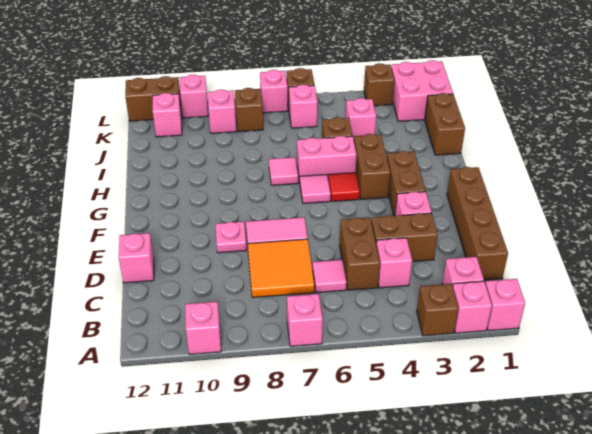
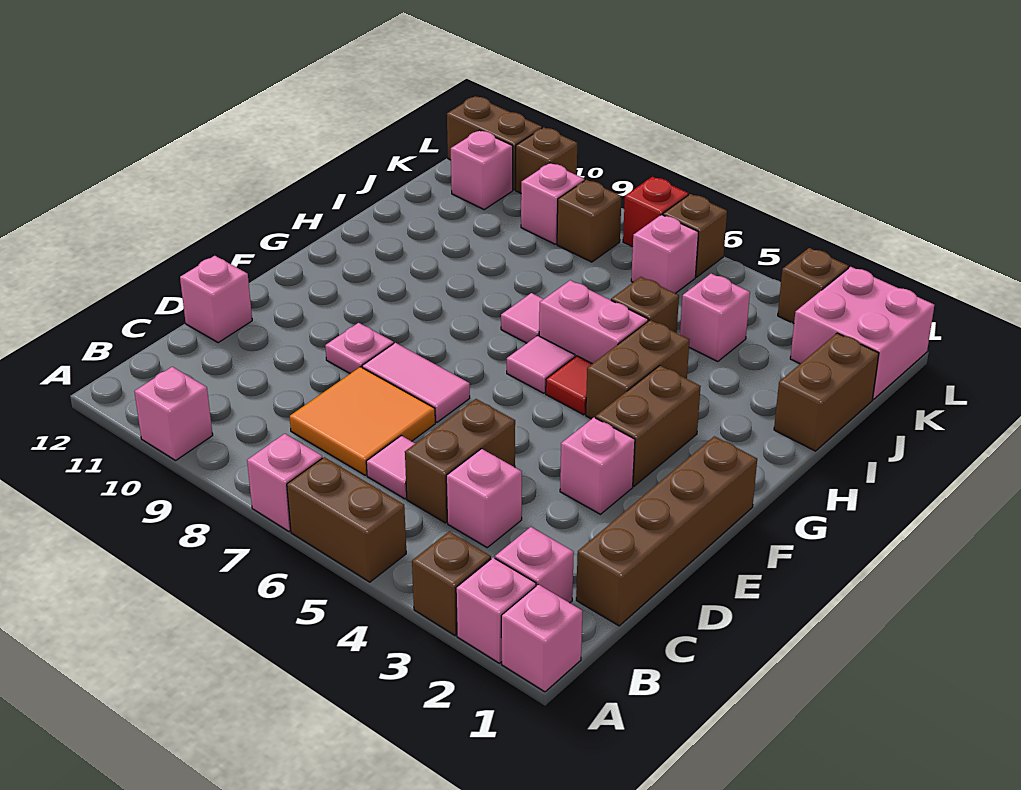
brown 1x2 brick [371,213,438,261] -> brown 1x2 brick moved to [287,457,406,582]
pink 1x1 brick [260,70,288,113] -> red 1x1 brick [623,177,688,247]
pink 1x1 brick [180,75,208,118] -> brown 1x1 brick [516,127,577,193]

